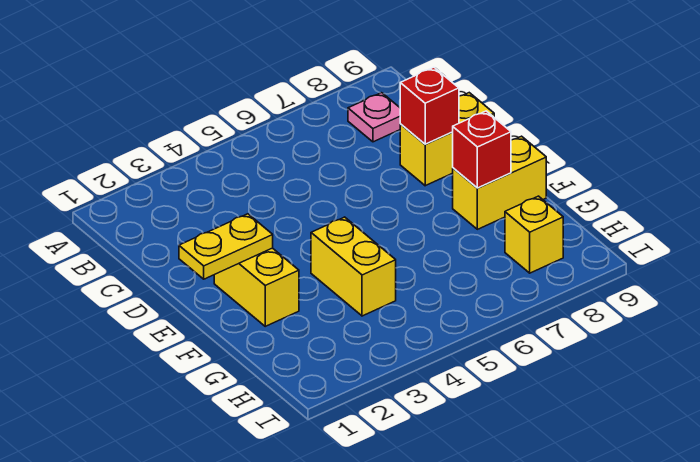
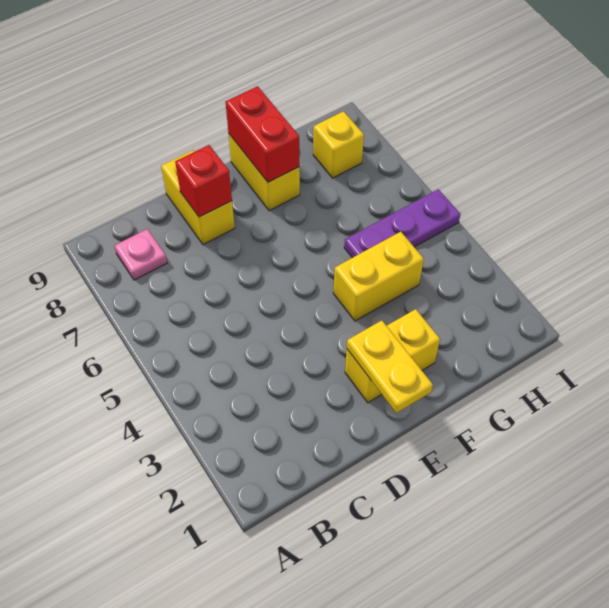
red 1x1 brick [453,111,511,188] -> red 1x2 brick [226,86,299,182]
none -> purple 1x3 plate [344,189,460,258]

